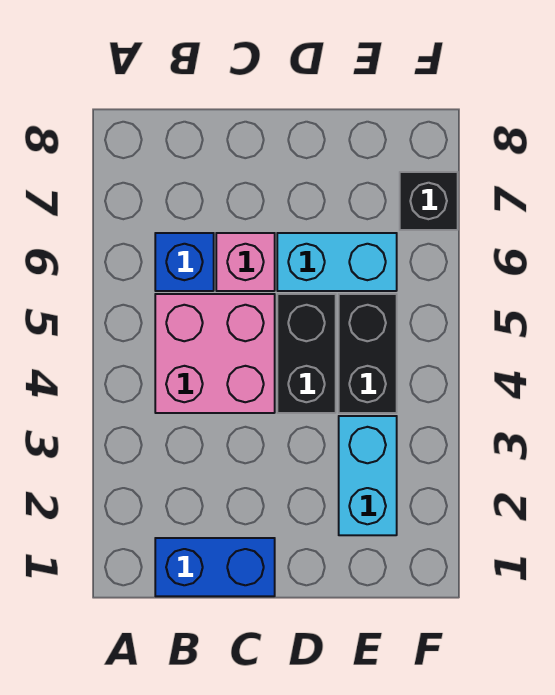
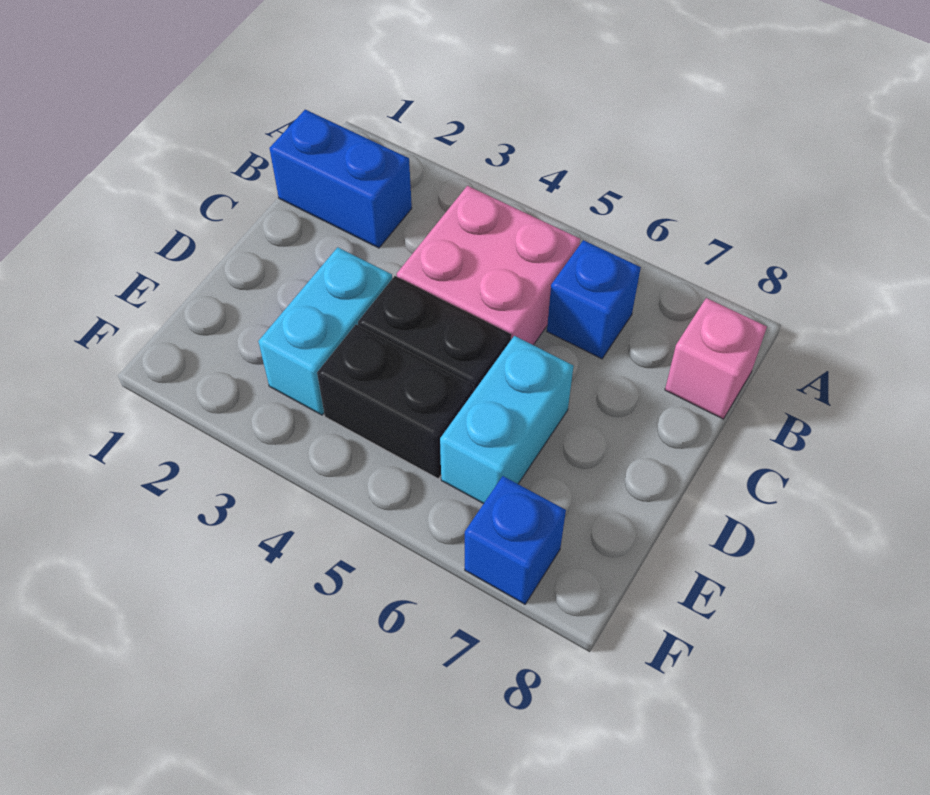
blue 1x2 brick [155,538,275,596] -> blue 1x2 brick turned to [269,110,412,248]
pink 1x1 brick [216,233,275,291] -> pink 1x1 brick moved to [665,298,767,419]
cyan 1x2 brick [339,416,397,535] -> cyan 1x2 brick turned to [258,247,392,415]
black 1x1 brick [400,172,458,230] -> blue 1x1 brick [465,476,566,604]

